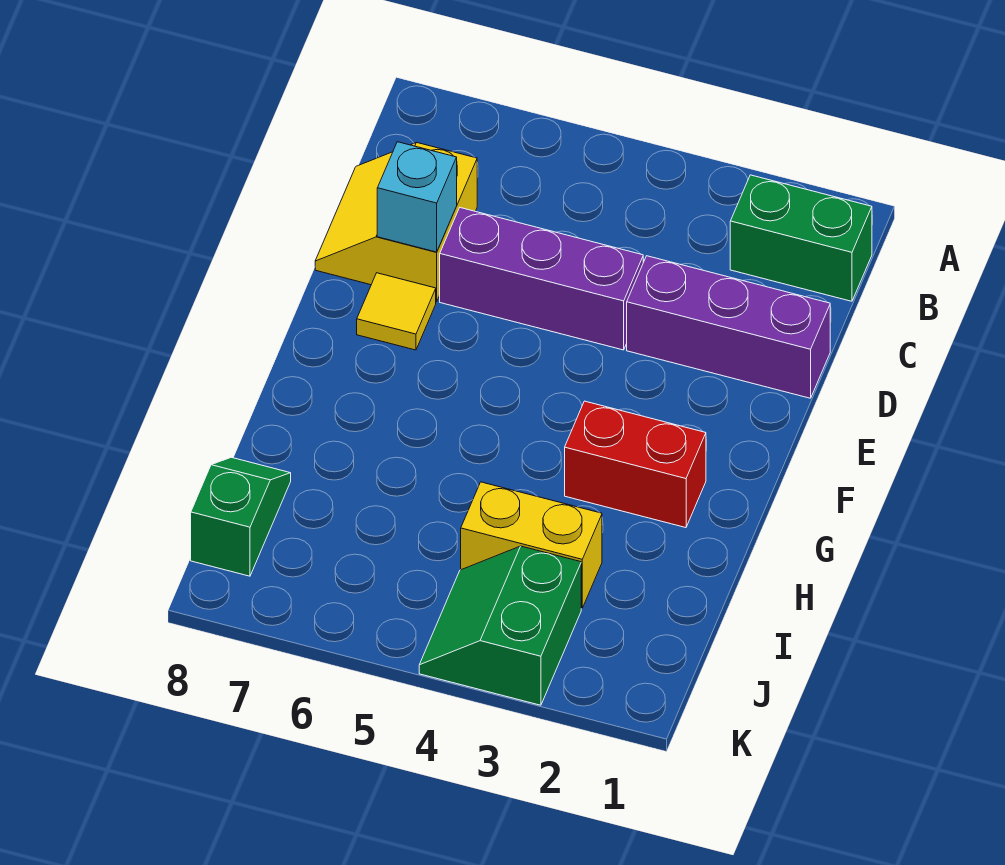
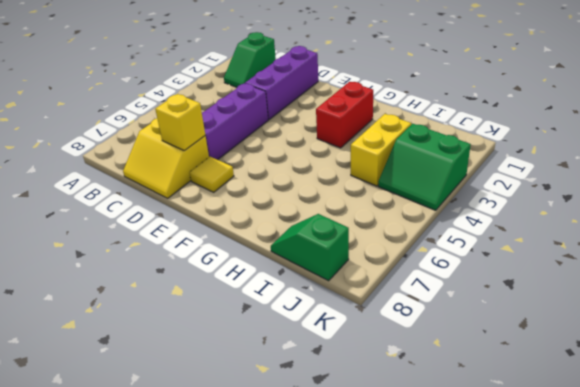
green 1x2 brick [730,175,872,301] -> green 1x2 slope [224,32,276,87]
cyan 1x1 brick [377,142,457,252] -> yellow 1x1 brick [155,94,205,151]

